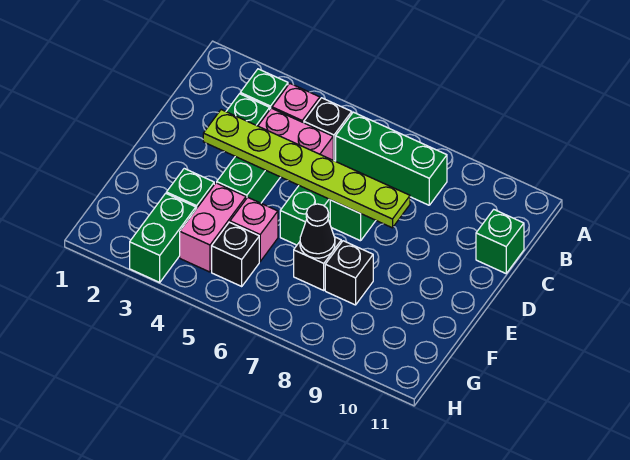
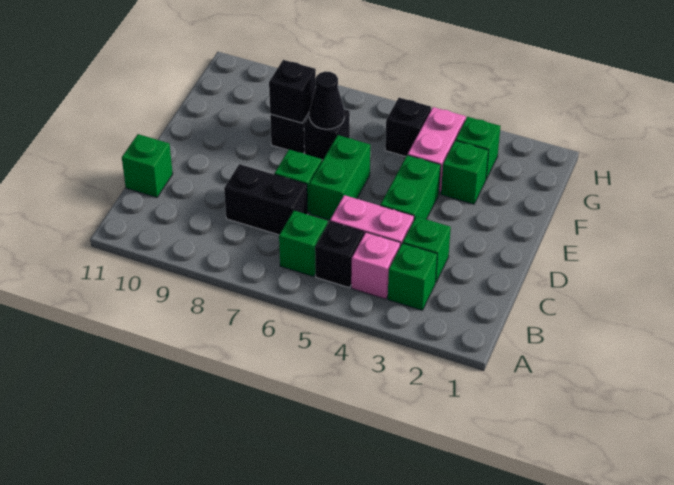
green 1x3 brick [336,112,447,205] -> green 1x1 brick [279,211,328,277]
none -> black 1x2 brick [224,164,308,235]
lime 1x6 plate [203,110,410,228] -> none
pink 1x1 brick [230,197,278,261] -> none
none -> black 1x1 brick [269,60,316,123]
green 1x2 brick [130,193,196,282] -> green 1x1 brick [456,117,501,179]

